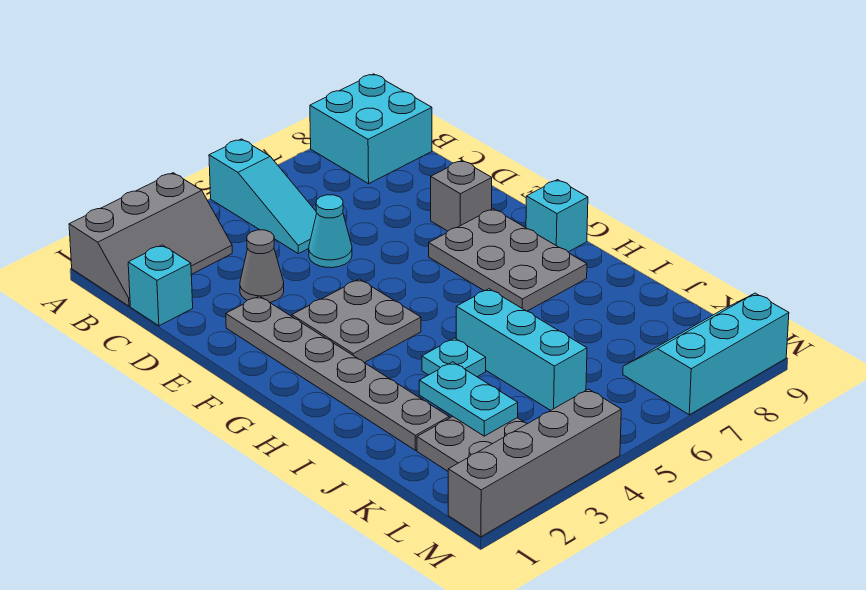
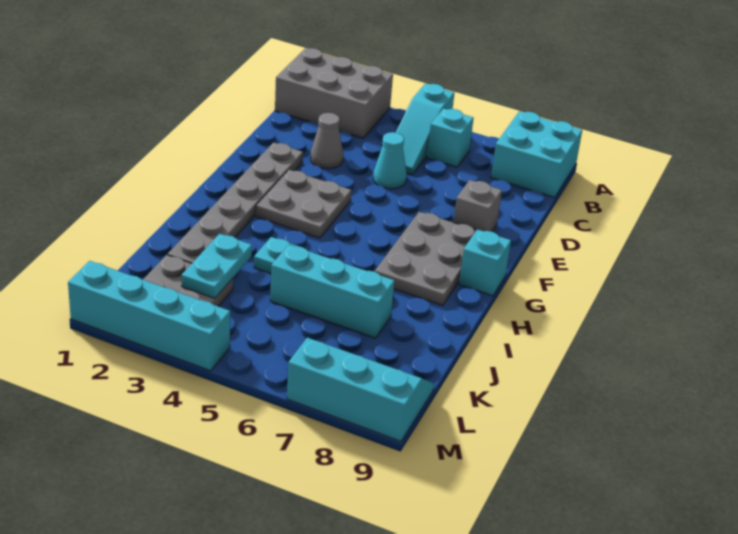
grey 2x3 slope [69,173,232,306] -> grey 2x3 brick [275,48,393,138]
cyan 1x1 brick [128,245,193,326] -> cyan 1x1 brick moved to [427,109,473,167]
cyan 1x3 brick [456,289,587,410] -> cyan 1x3 brick turned to [270,245,394,338]
grey 1x4 brick [448,389,621,537] -> cyan 1x4 brick [68,261,230,371]

